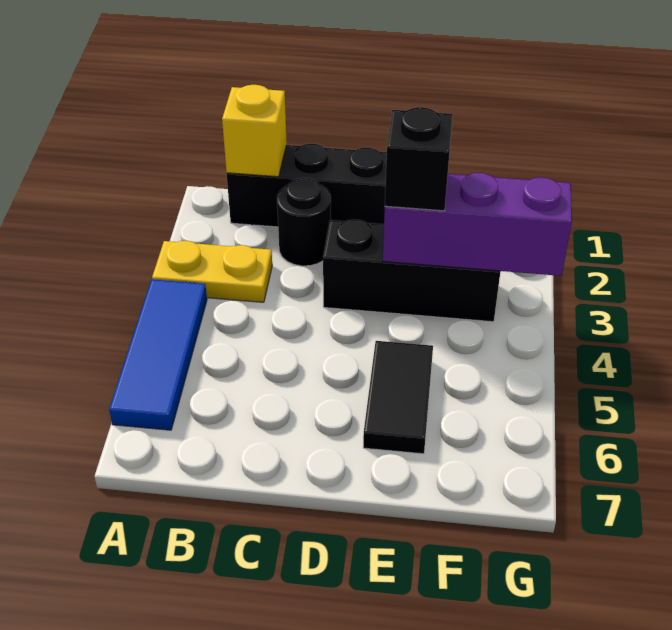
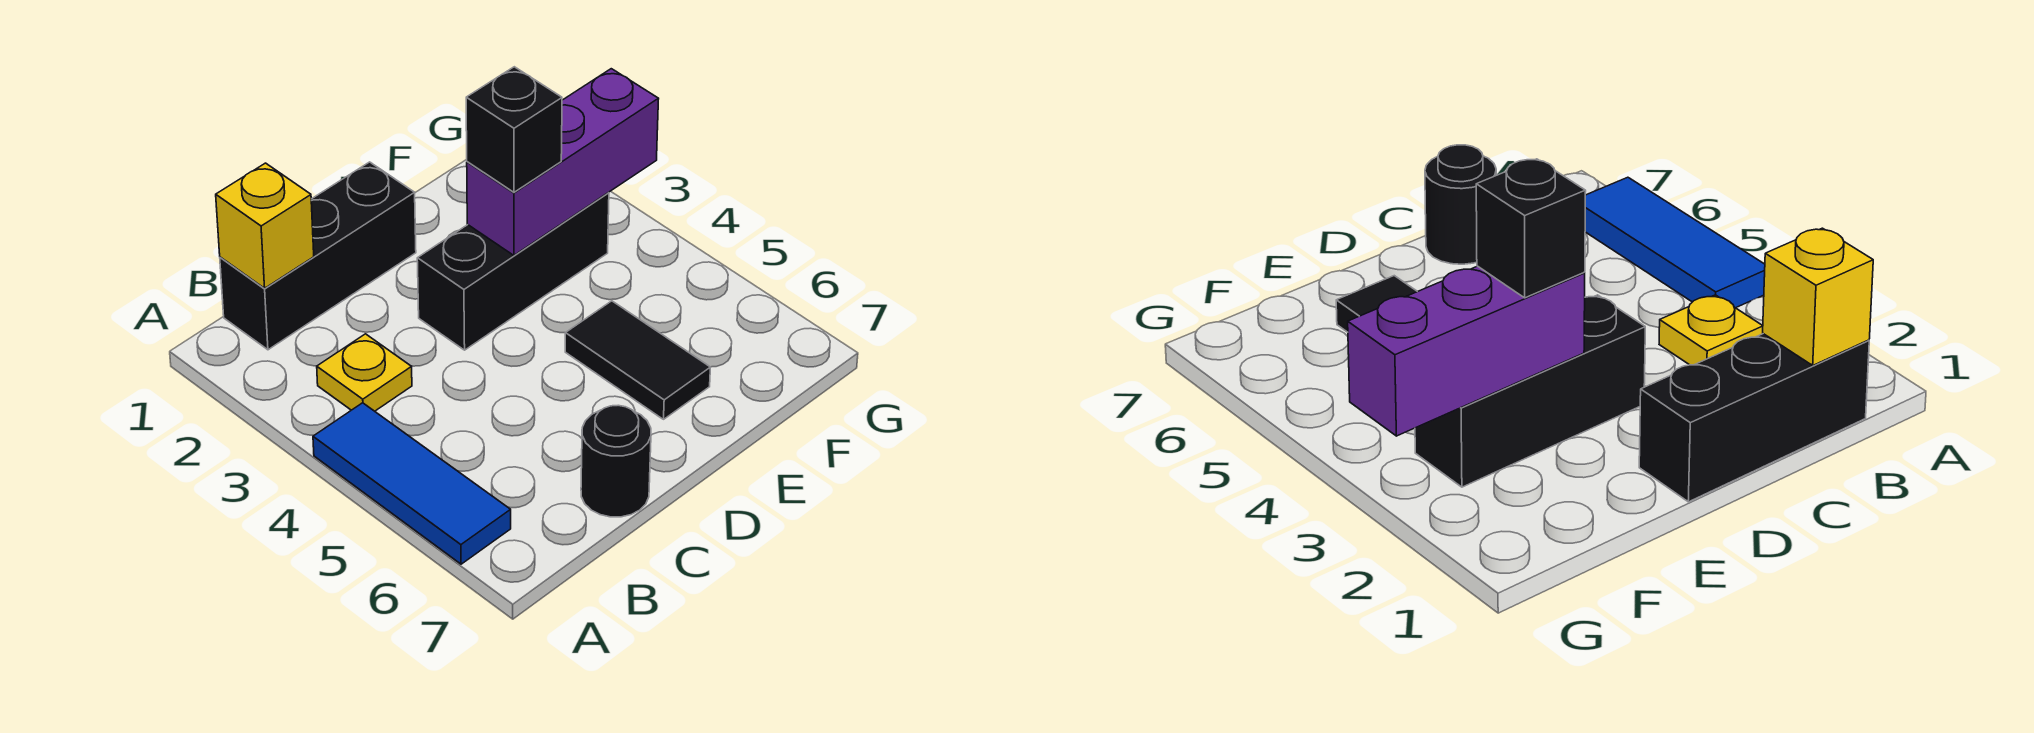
yellow 1x2 plate [152,241,272,302] -> yellow 1x1 plate [317,334,412,411]
black 1x1 round brick [277,178,331,266] -> black 1x1 round brick moved to [581,405,651,517]

